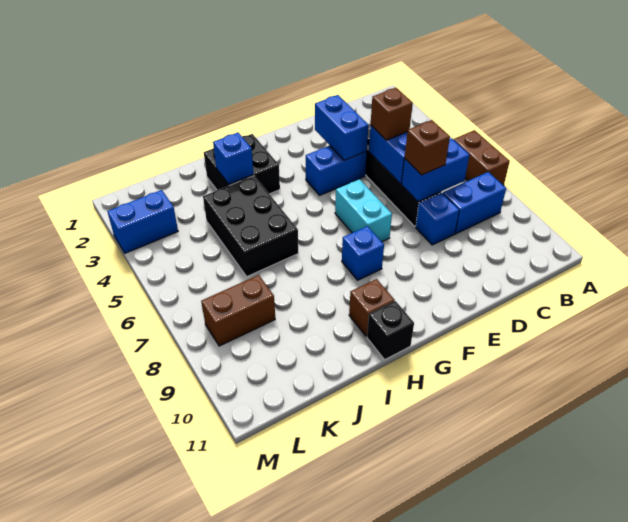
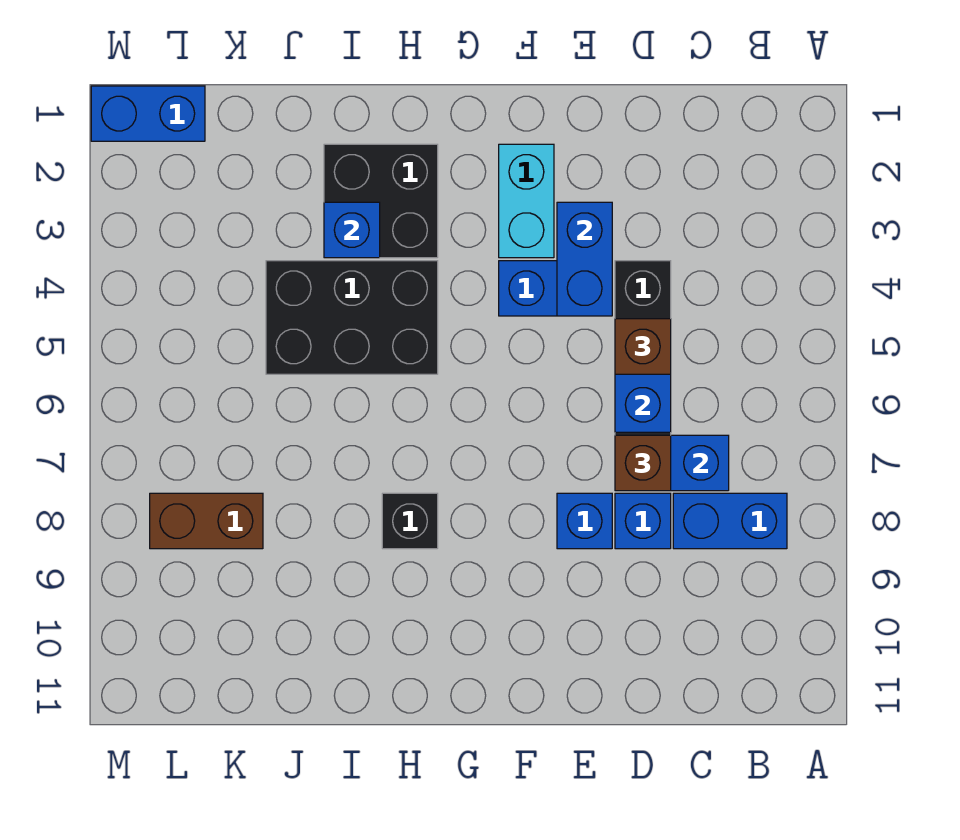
brown 1x2 brick [454,130,510,186] -> none
cyan 1x2 brick [335,179,392,242] -> cyan 1x2 brick moved to [499,144,554,258]
blue 1x1 brick [342,226,384,280] -> blue 1x1 brick moved to [557,493,612,549]
brown 1x1 brick [349,279,394,336] -> none
black 1x1 brick [367,301,414,359] -> black 1x1 brick moved to [382,493,438,549]
black 2x3 brick [203,176,298,276] -> black 2x3 brick turned to [266,261,438,374]
blue 1x2 brick [107,190,178,253] -> blue 1x2 brick moved to [91,86,205,141]

